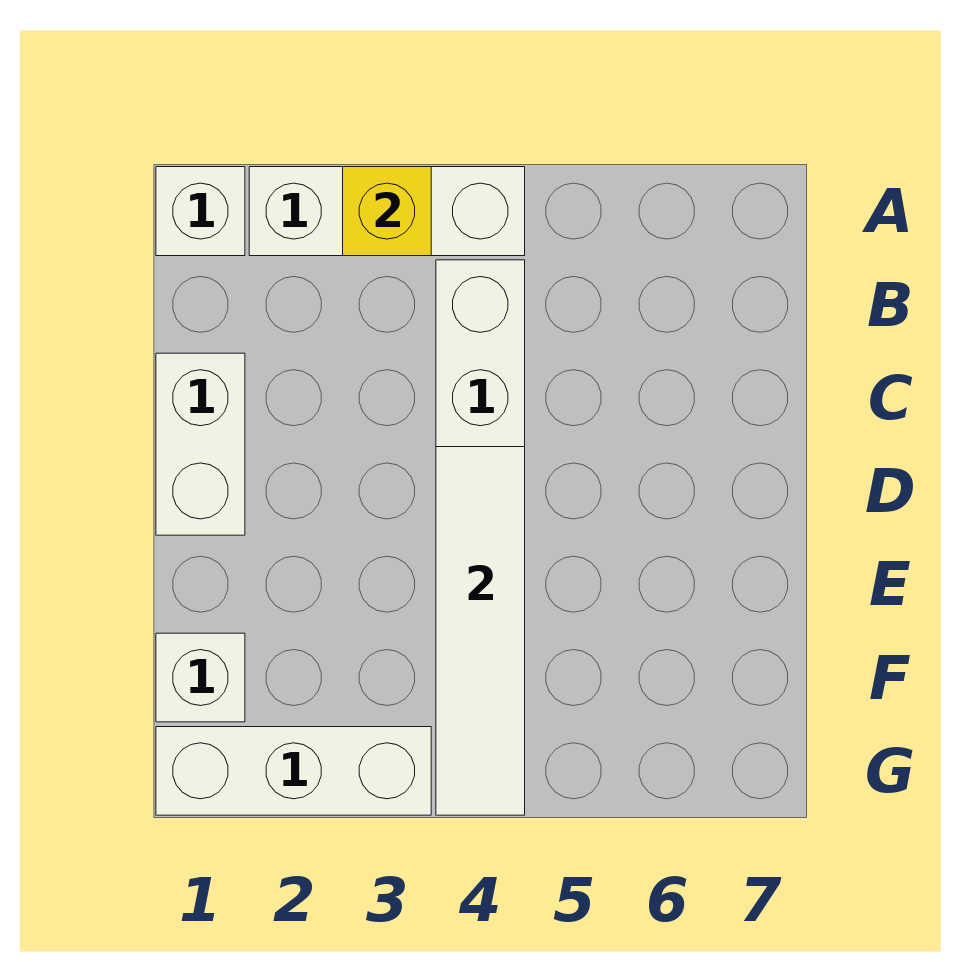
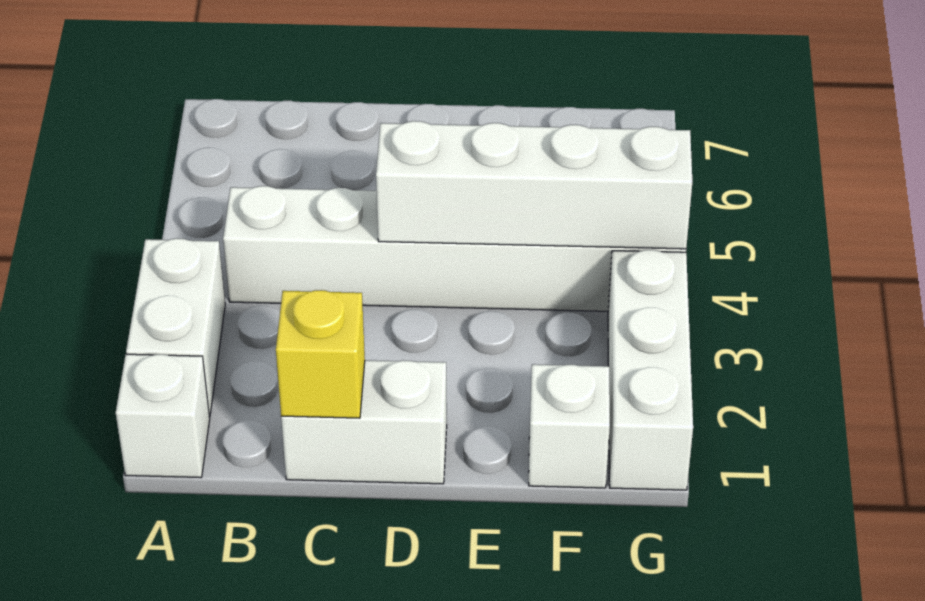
white 1x3 brick [249,167,525,256] -> white 1x2 brick [126,238,225,416]
yellow 1x1 brick [343,167,431,256] -> yellow 1x1 brick moved to [276,290,365,418]
white 1x4 tile [436,447,525,815] -> white 1x4 brick [376,121,692,249]

